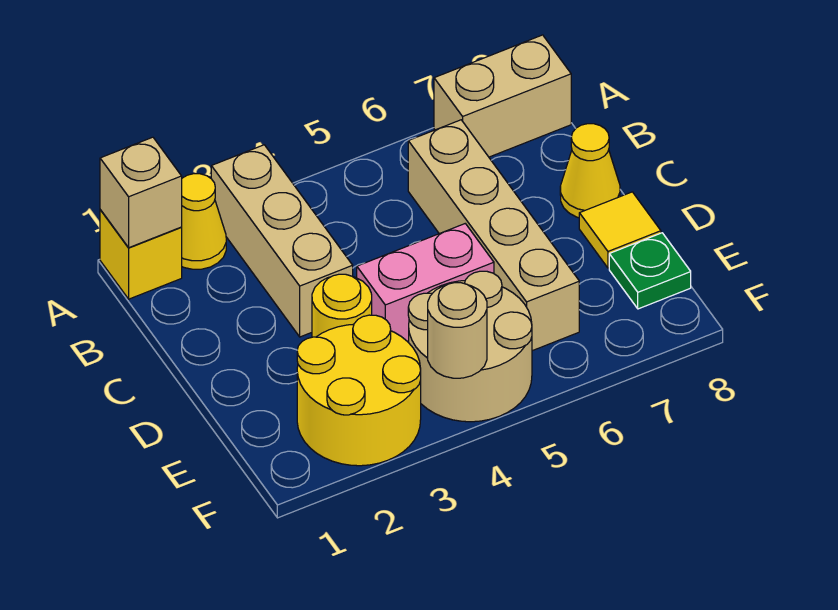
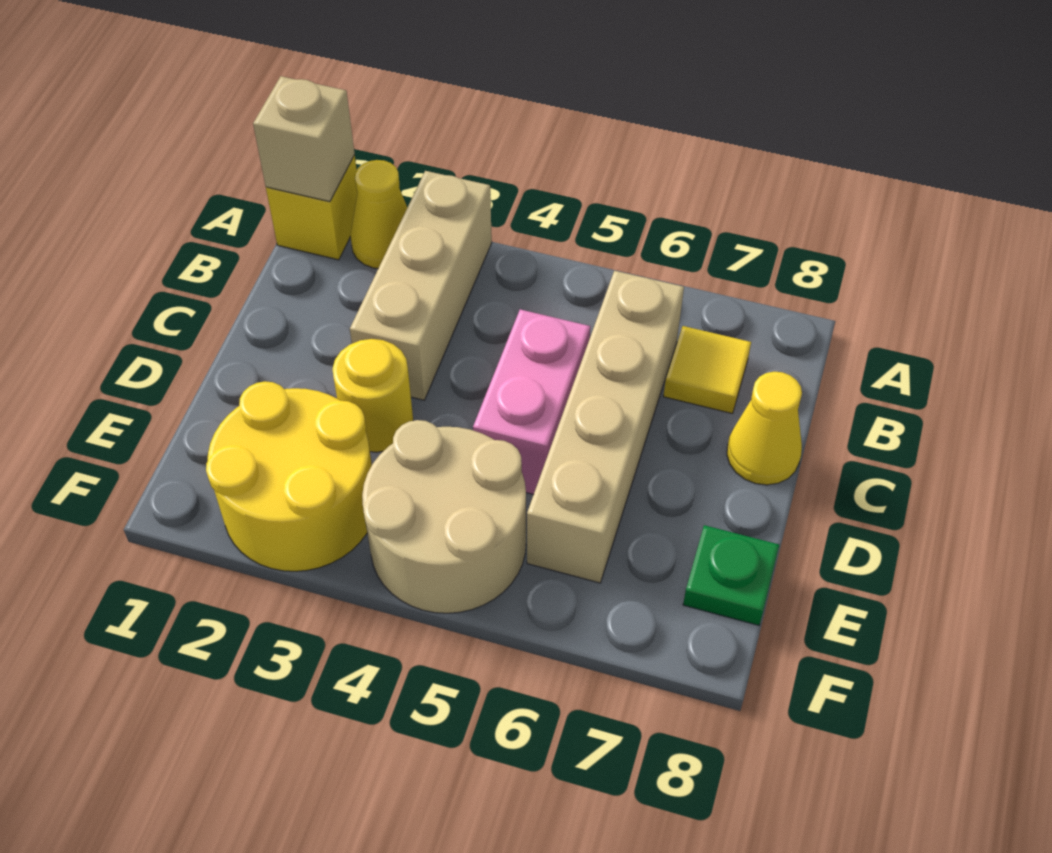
tan 1x2 brick [434,35,571,157] -> none
pink 1x2 brick [357,224,494,343] -> pink 1x2 brick turned to [473,309,590,495]
yellow 1x1 tile [579,192,661,268] -> yellow 1x1 tile moved to [663,326,751,414]
tan 1x1 round brick [428,283,487,378] -> none

